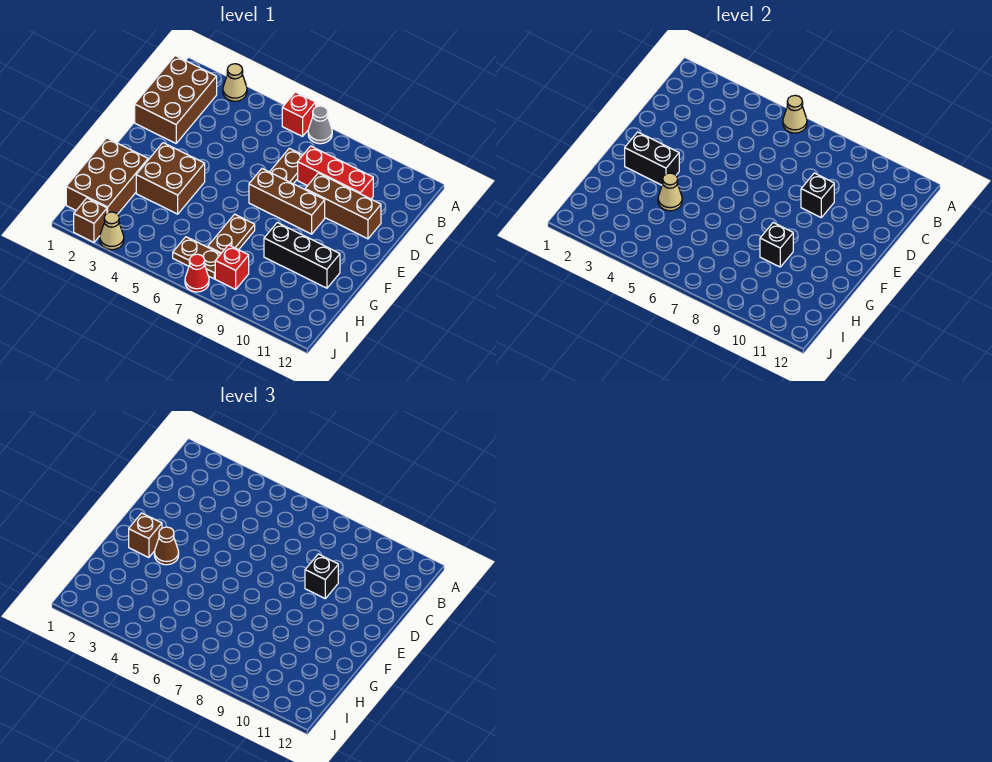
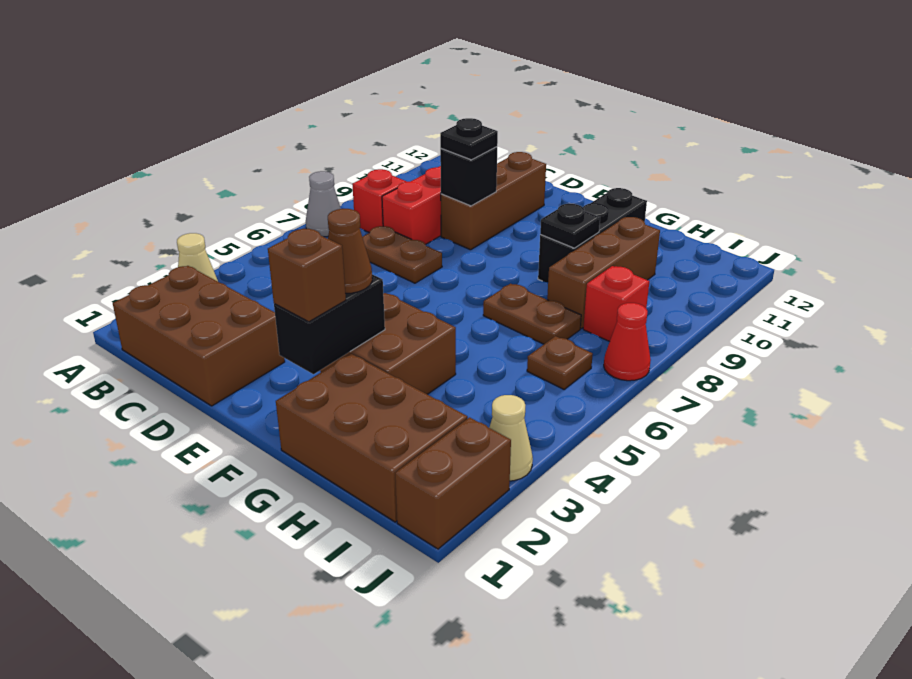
red 1x1 brick [282,92,316,136] -> red 1x1 brick moved to [352,169,407,233]
tan 1x1 cone [783,95,807,133] -> none
black 1x1 brick [305,554,338,598] -> black 1x1 plate [440,118,498,160]
brown 1x3 brick [249,169,325,234] -> brown 1x3 brick moved to [547,217,660,329]
tan 1x1 cone [658,173,682,211] -> none
black 1x1 brick [760,223,793,267] -> black 1x1 plate [540,204,600,248]
brown 1x2 plate [173,237,220,279] -> brown 1x1 plate [527,336,593,389]
brown 1x1 brick [74,198,107,242] -> brown 1x2 brick [395,417,511,549]

